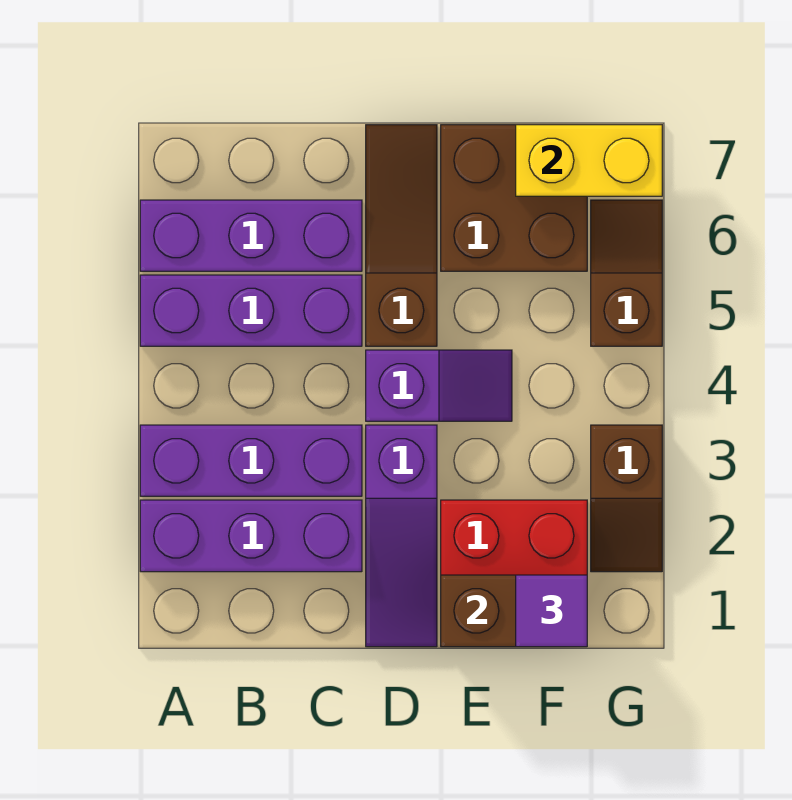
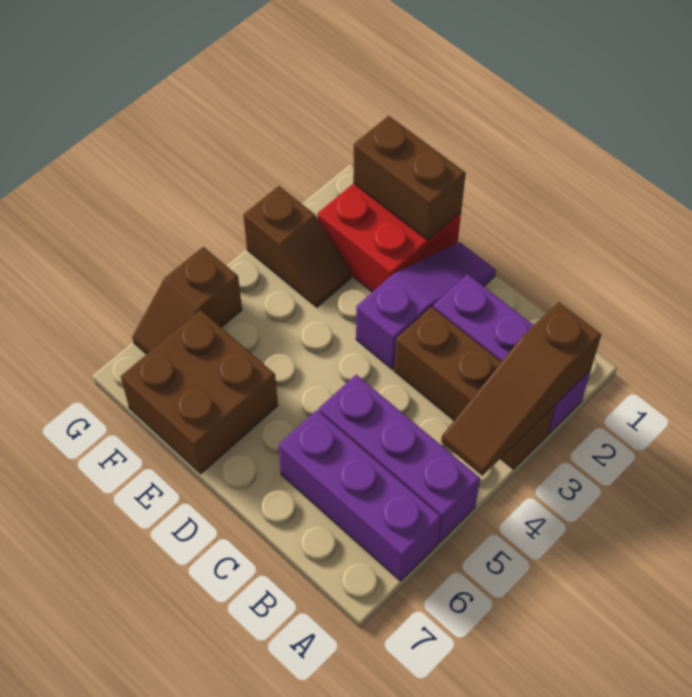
purple 1x3 brick [140,425,362,496] -> brown 1x3 brick [394,307,555,469]
purple 1x2 slope [366,350,512,421] -> none
brown 1x3 slope [366,125,437,346] -> brown 1x3 slope moved to [441,302,601,476]
purple 1x1 tile [516,575,587,647] -> none
yellow 1x2 brick [516,125,662,196] -> none
brown 1x2 slope [591,425,662,572] -> brown 1x2 slope turned to [243,186,351,307]

